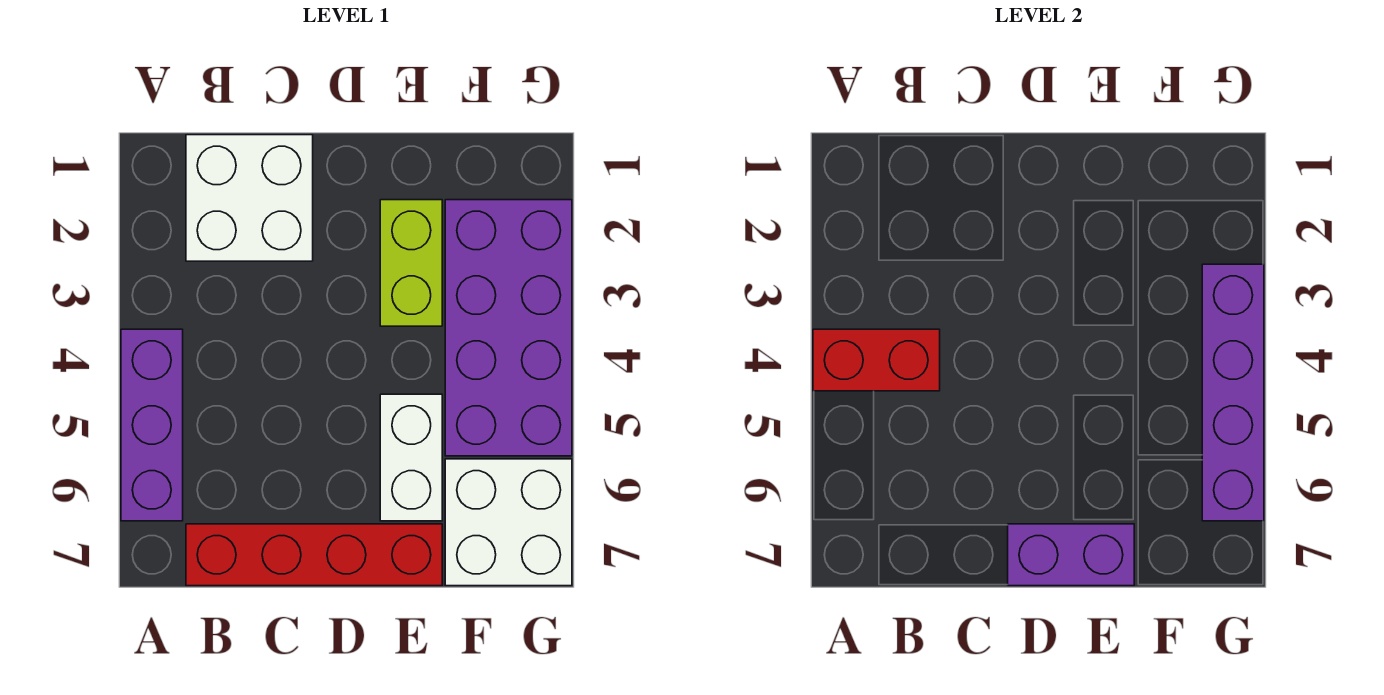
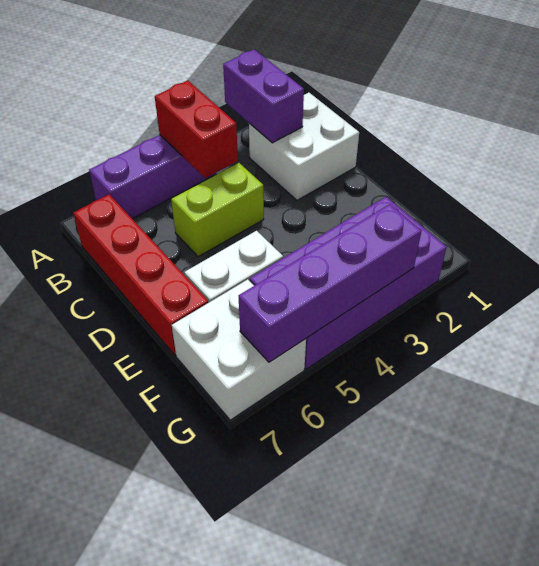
purple 1x2 brick [1008,524,1134,586] -> purple 1x2 brick moved to [223,49,304,143]
lime 1x2 brick [380,200,442,326] -> lime 1x2 brick moved to [171,163,264,257]

